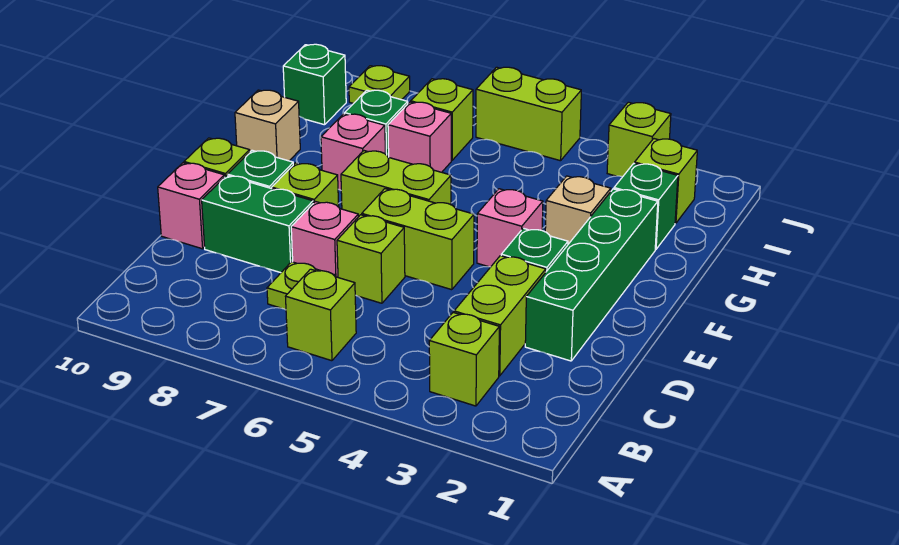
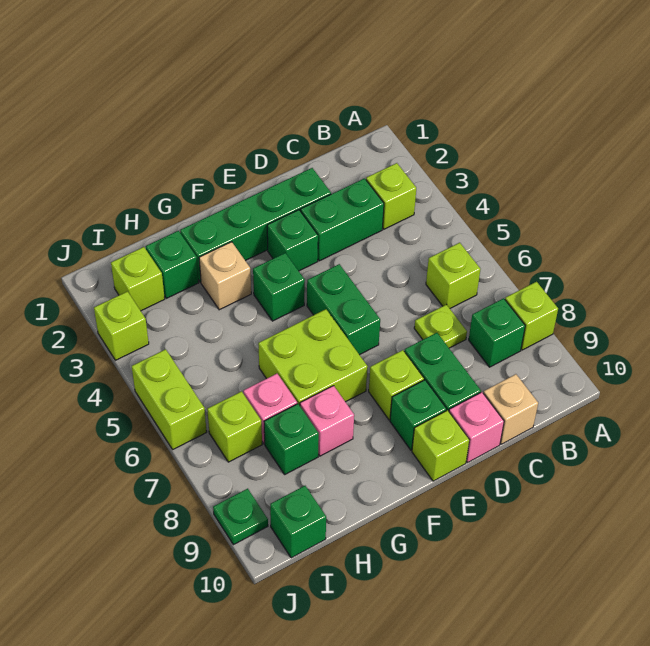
none -> green 1x1 brick [469,298,525,367]
lime 1x2 brick [454,256,546,376] -> green 1x2 brick [301,178,384,261]
lime 1x1 brick [337,215,405,303] -> lime 1x1 brick moved to [505,282,558,350]
pink 1x1 brick [291,201,358,277] -> none
lime 1x2 brick [362,189,474,290] -> green 1x2 brick [307,264,380,355]
pink 1x1 brick [477,189,543,267] -> green 1x1 brick [253,253,305,321]
lime 1x2 brick [341,151,451,217] -> lime 2x2 brick [258,309,368,405]
tan 1x1 brick [235,90,300,161] -> tan 1x1 brick moved to [483,374,538,444]
lime 1x1 plate [349,66,410,103] -> green 1x1 plate [213,489,268,545]

